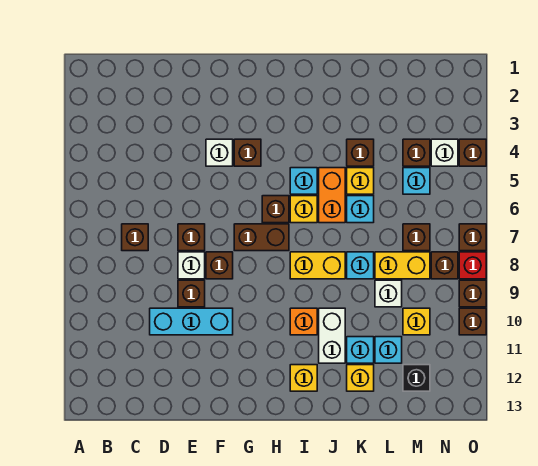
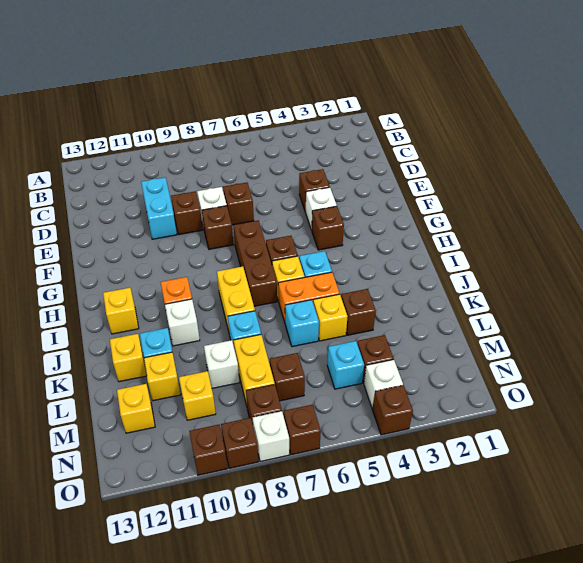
brown 1x1 brick [122,224,148,251] -> brown 1x1 brick moved to [299,169,330,211]
cyan 1x3 brick [150,308,233,335] -> cyan 1x2 brick [141,177,177,239]
brown 1x2 brick [234,224,289,251] -> brown 1x3 brick [233,220,277,306]
white 1x2 brick [319,308,345,363] -> white 1x1 brick [165,299,200,346]
cyan 1x1 brick [375,337,402,363] -> yellow 1x1 brick [144,352,181,401]
black 1x1 brick [403,365,430,391] -> yellow 1x1 brick [117,384,155,433]
red 1x1 brick [459,252,486,279] -> white 1x1 brick [253,411,289,462]

